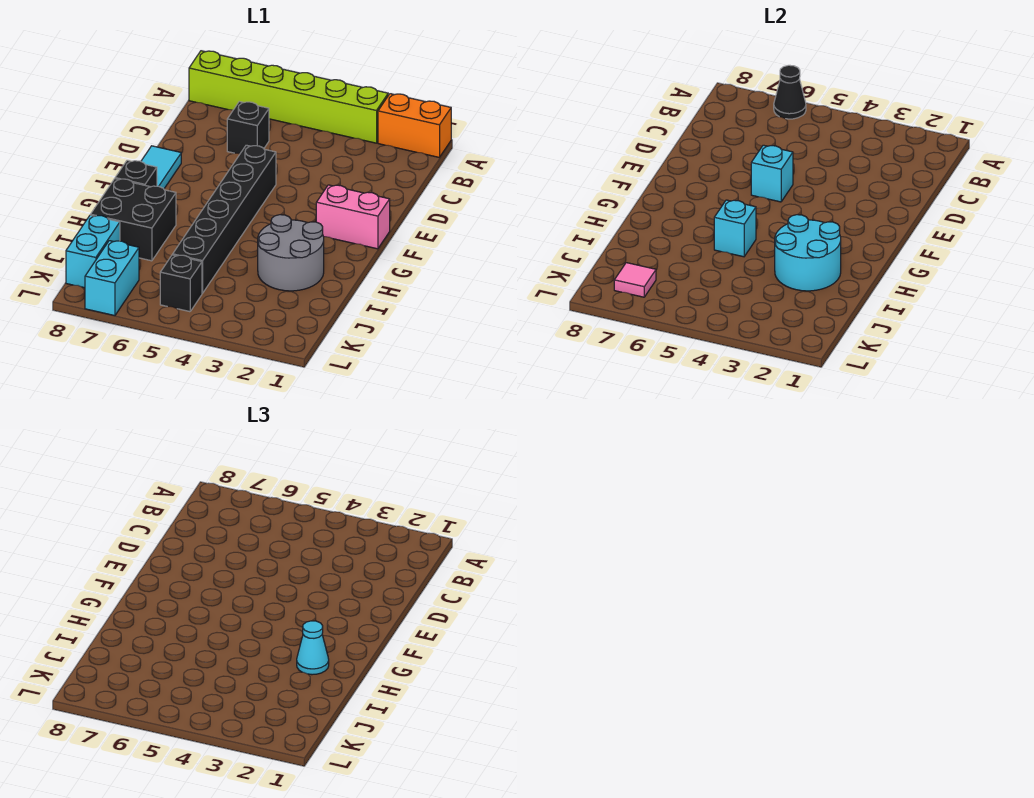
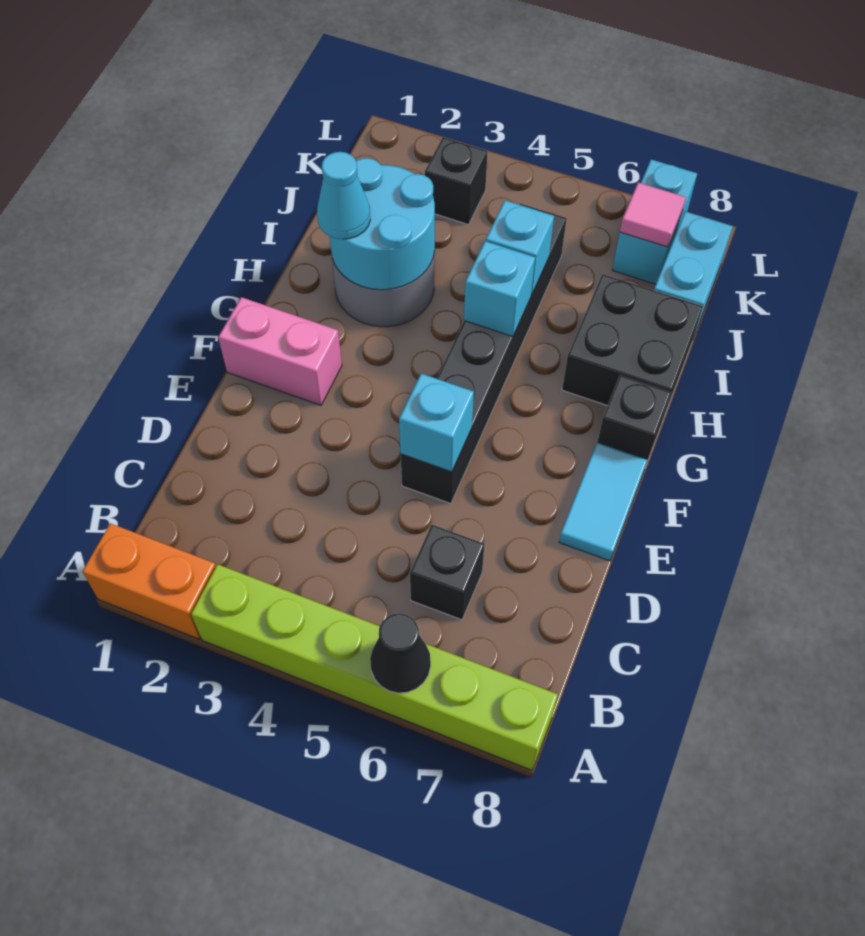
none -> cyan 1x1 brick [486,200,554,295]
black 1x1 brick [160,255,202,312] -> black 1x1 brick moved to [425,137,488,225]

